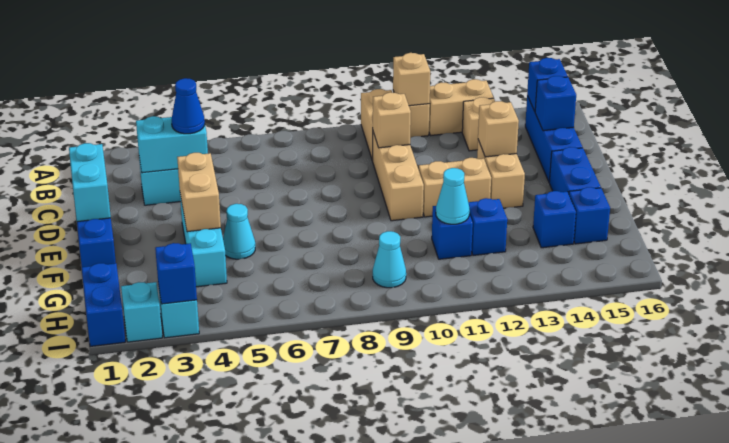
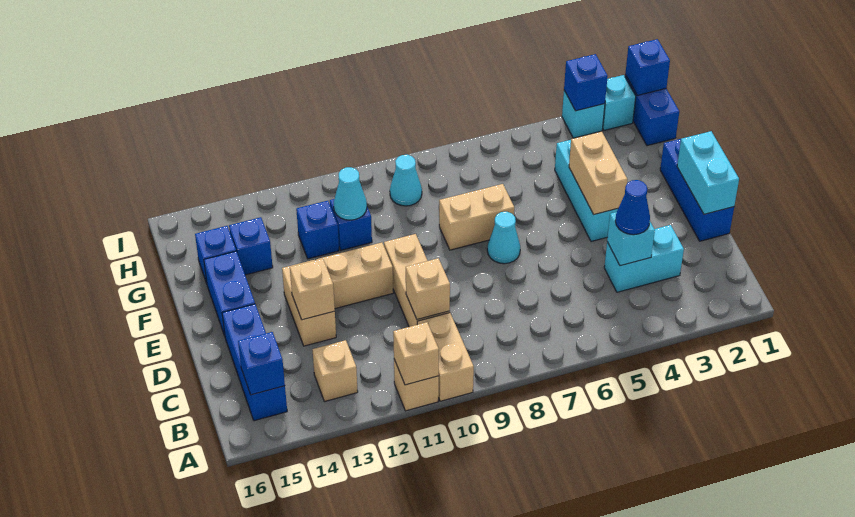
tan 1x2 brick [429,79,494,135] -> tan 1x2 brick moved to [439,184,514,250]
cyan 1x2 brick [136,116,208,173] -> cyan 1x1 brick [607,212,655,266]
blue 1x1 brick [535,76,576,131] -> blue 1x1 brick moved to [625,39,670,95]
cyan 1x1 cone [223,204,255,259] -> cyan 1x1 cone moved to [487,212,520,264]

